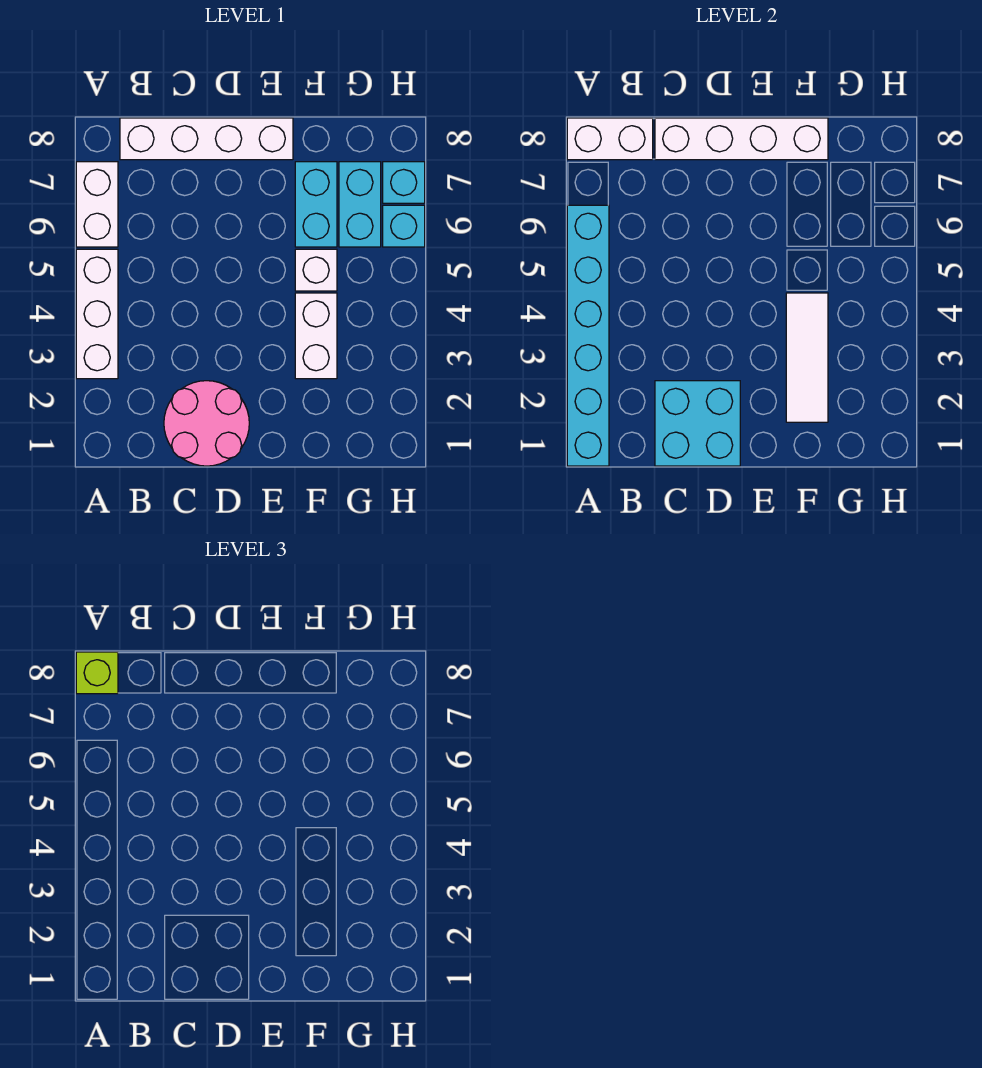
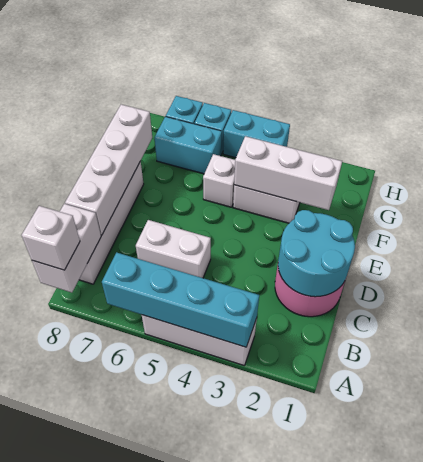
cyan 1x6 brick [567,205,609,466] -> cyan 1x4 brick [102,252,259,347]
white 1x2 brick [76,162,118,247] -> white 1x2 brick moved to [136,220,211,278]
lime 1x1 brick [76,652,118,694] -> white 1x1 brick [22,206,80,270]
cyan 2x2 brick [655,381,740,466] -> cyan 2x2 round brick [278,210,355,297]
white 1x3 tile [786,293,828,422] -> white 1x3 brick [234,136,342,210]
cyan 1x2 brick [295,162,337,247] -> cyan 1x2 brick moved to [223,110,290,158]

